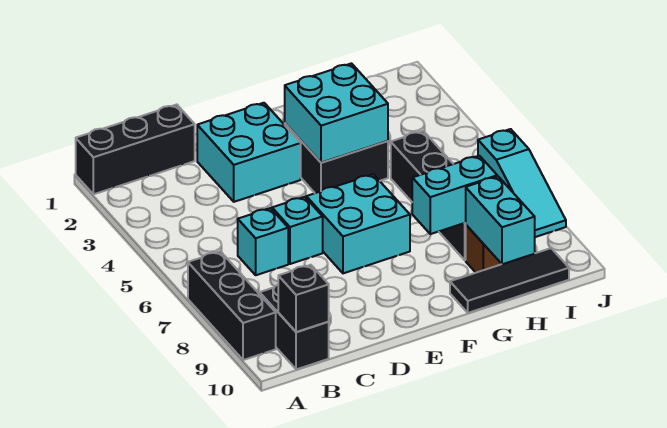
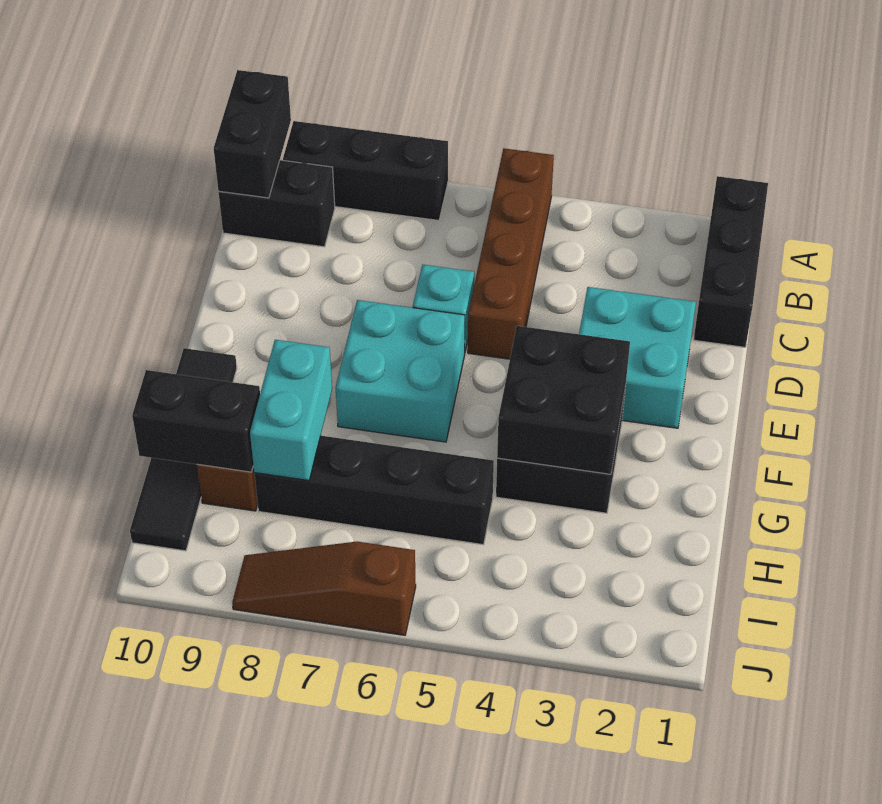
none -> brown 1x4 brick [468,149,554,359]
black 1x1 brick [278,265,329,332] -> black 1x2 brick [214,70,291,198]
cyan 1x1 brick [238,208,288,275] -> none
cyan 2x2 brick [285,63,388,163] -> black 2x2 brick [497,326,630,474]
black 1x3 tile [450,248,569,313] -> black 1x4 tile [130,348,237,551]
cyan 1x2 brick [466,176,535,264] -> black 1x2 brick [132,370,260,472]
cyan 1x3 slope [478,129,566,237] -> brown 1x3 slope [232,542,416,635]

